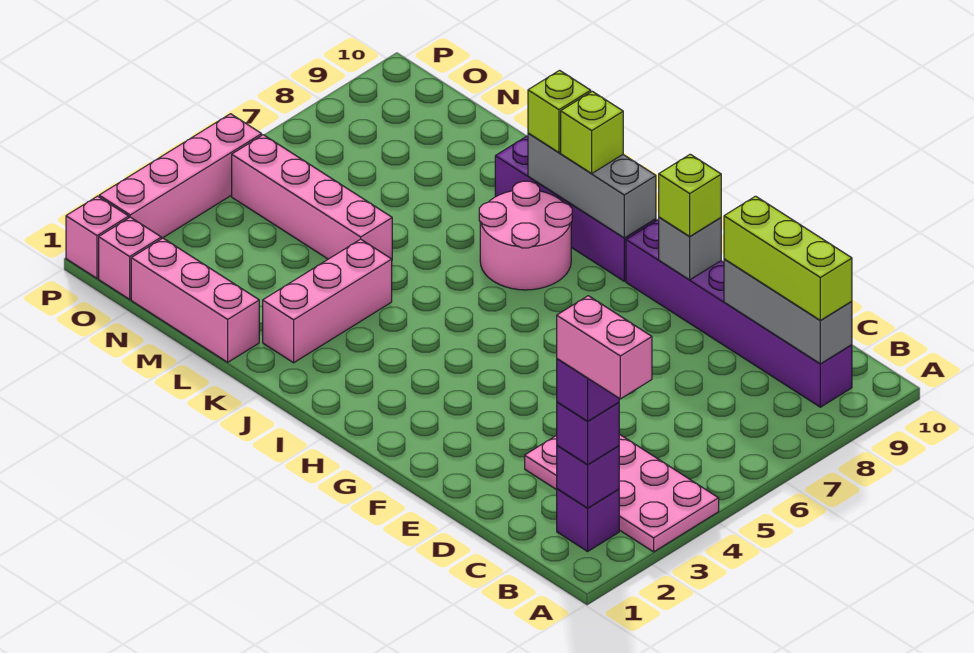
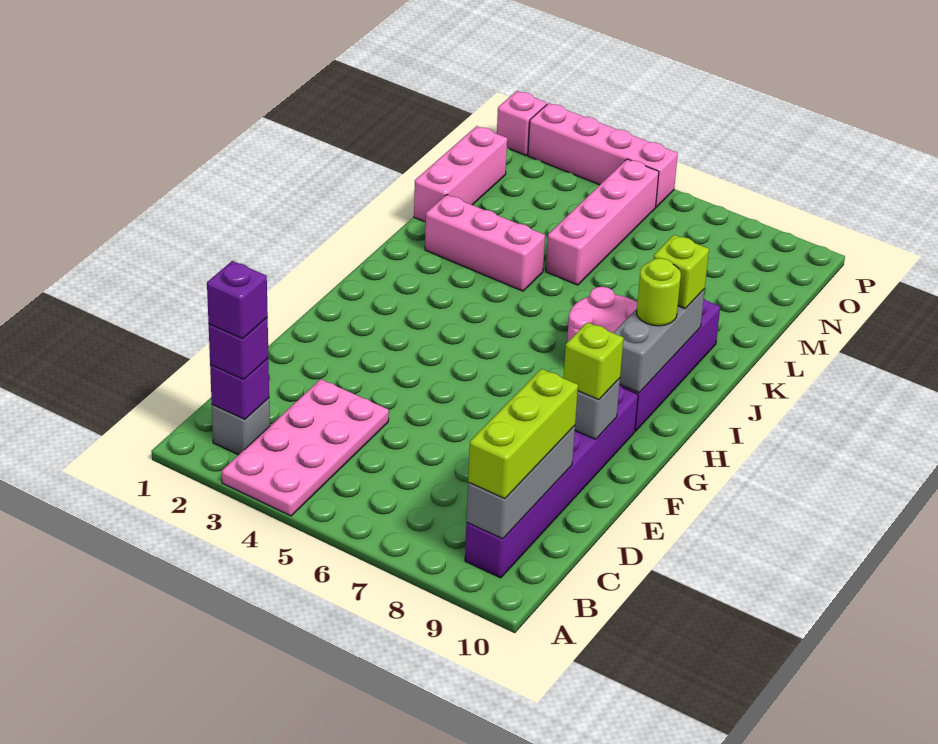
pink 1x2 brick [557,296,652,399] -> none
purple 1x1 brick [557,489,619,551] -> grey 1x1 brick [212,398,270,455]
lime 1x1 brick [561,91,623,173] -> lime 1x1 round brick [637,258,681,326]
pink 1x1 brick [99,217,161,299] -> none

